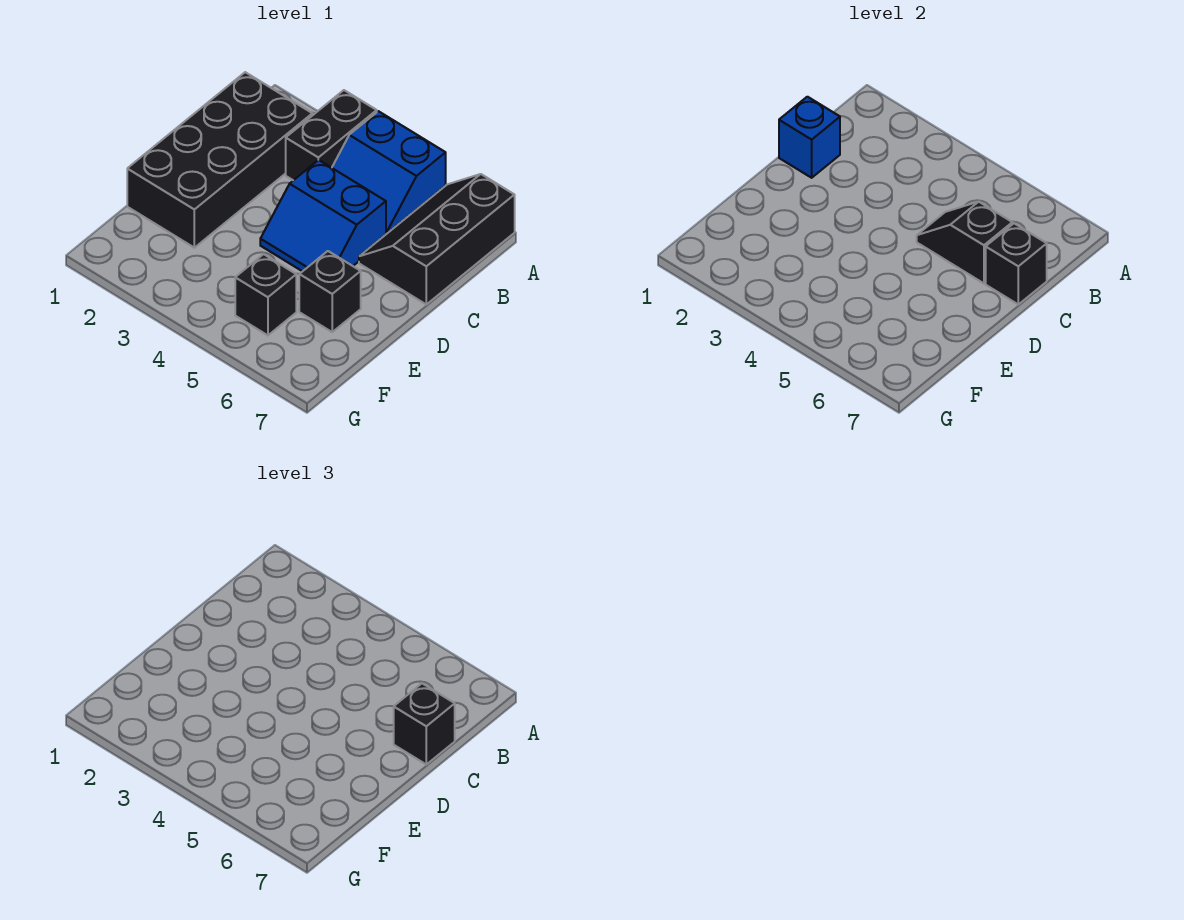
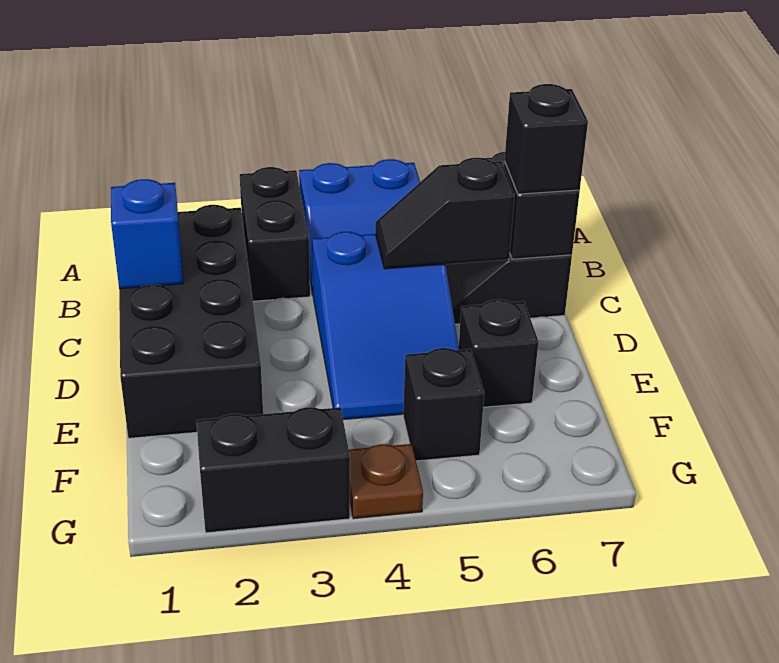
blue 2x2 slope [260,160,386,271] -> blue 2x3 slope [312,232,459,420]
none -> black 1x2 brick [196,407,350,533]
none -> brown 1x1 plate [349,444,423,519]

